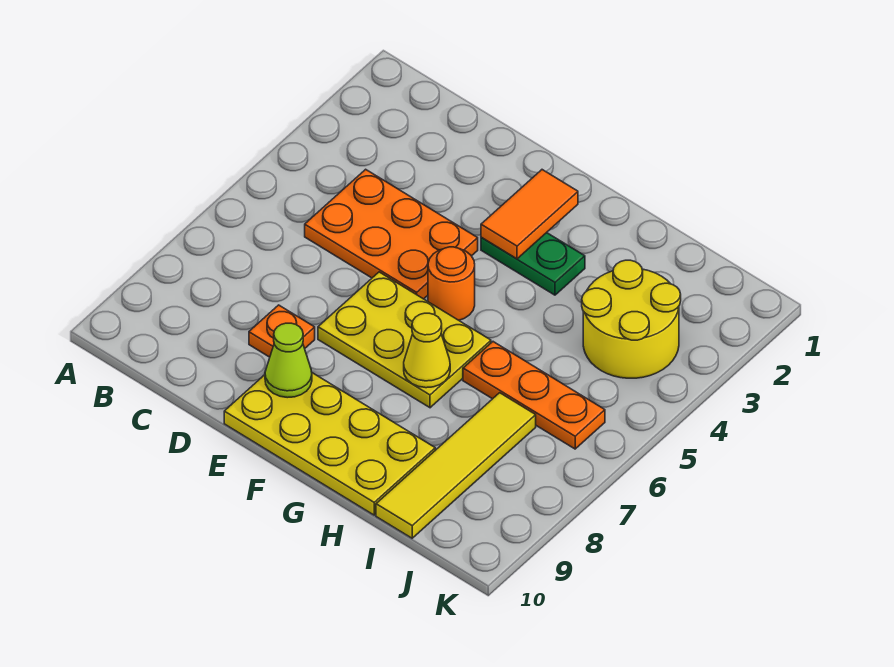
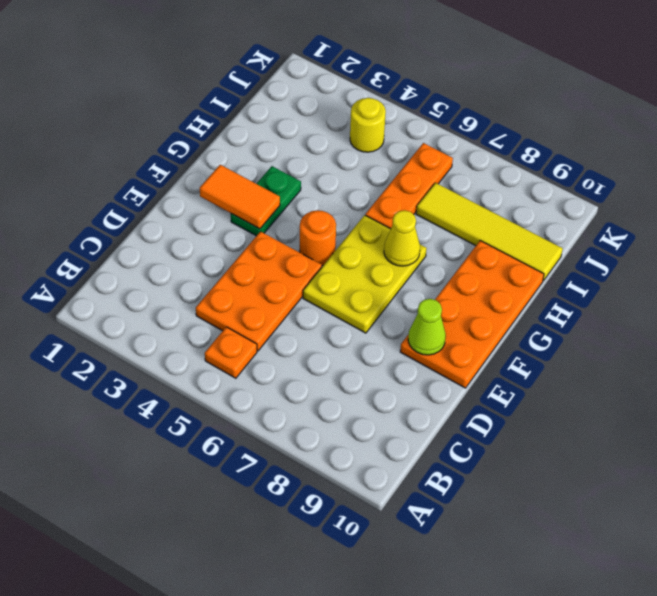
orange 1x1 plate [249,305,315,357] -> orange 1x1 plate moved to [205,327,257,378]
yellow 2x4 plate [224,373,435,515] -> orange 2x4 plate [400,241,544,388]
yellow 2x2 round brick [582,260,681,378] -> yellow 1x1 round brick [350,98,386,152]

